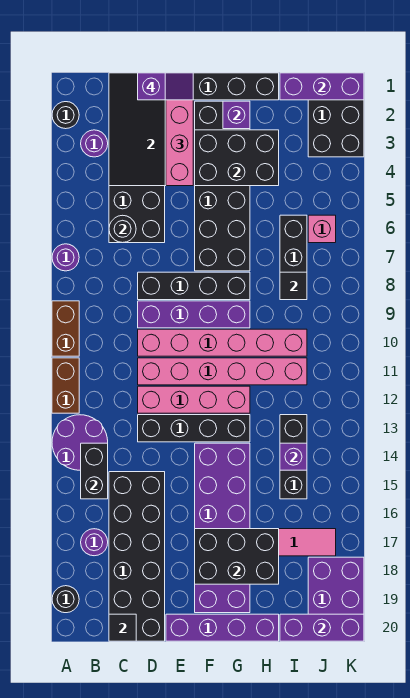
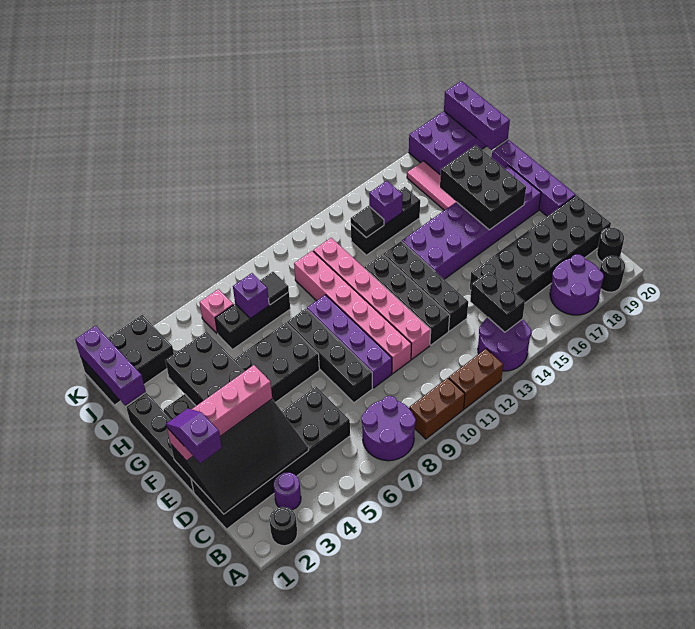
purple 1x1 round brick [52,244,79,271] -> purple 2x2 round brick [362,396,416,461]
black 1x2 brick [81,443,108,499] -> black 1x2 brick turned to [470,271,525,332]
purple 1x1 round brick [81,529,108,556] -> purple 2x2 round brick [550,254,604,315]
black 1x1 round brick [109,215,136,243] -> black 1x1 round brick moved to [597,228,624,261]
black 1x1 tile [109,614,136,641] -> black 1x1 tile moved to [351,206,384,238]
pink 1x4 brick [138,386,250,413] -> black 1x4 brick [365,254,450,345]
purple 1x1 brick [223,101,250,129] -> purple 1x1 brick moved to [233,273,269,319]

